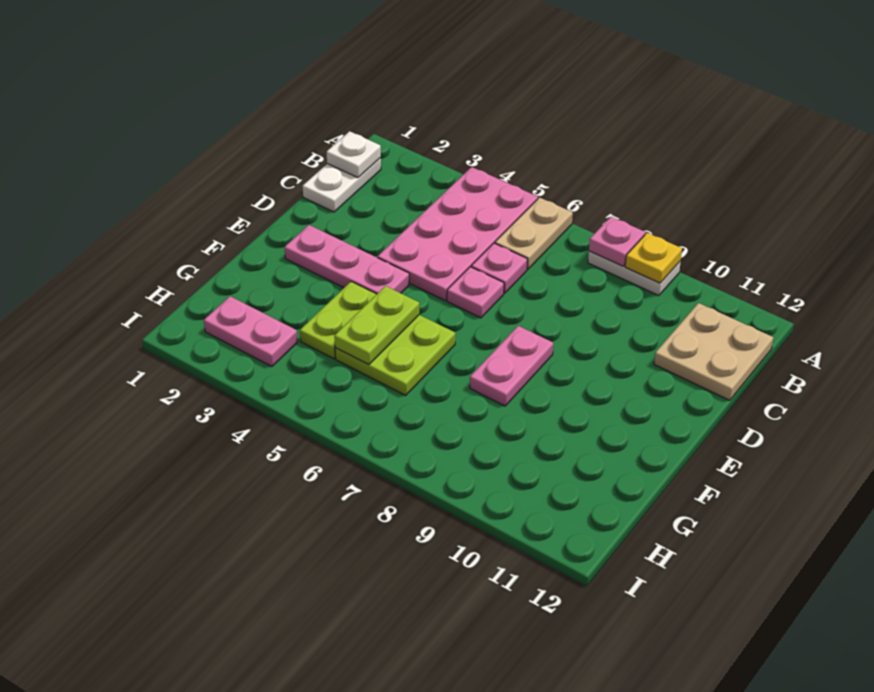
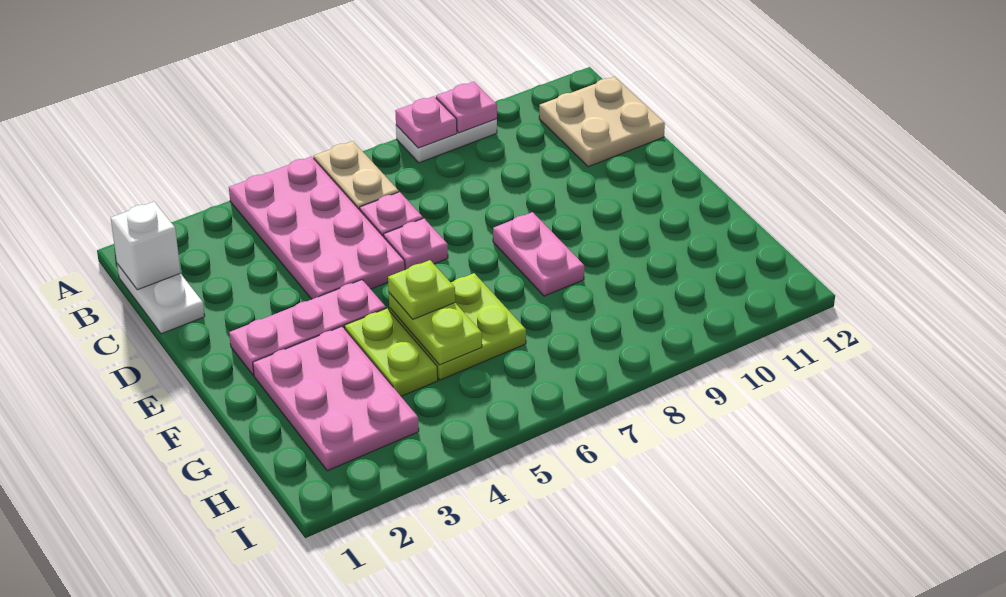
yellow 1x1 plate [625,233,682,283] -> pink 1x1 plate [436,82,497,133]
white 1x1 plate [327,131,381,178] -> white 1x1 brick [111,202,181,290]
none -> lime 1x1 plate [388,260,455,319]
pink 1x2 plate [204,296,298,367] -> pink 2x3 plate [253,327,419,471]

